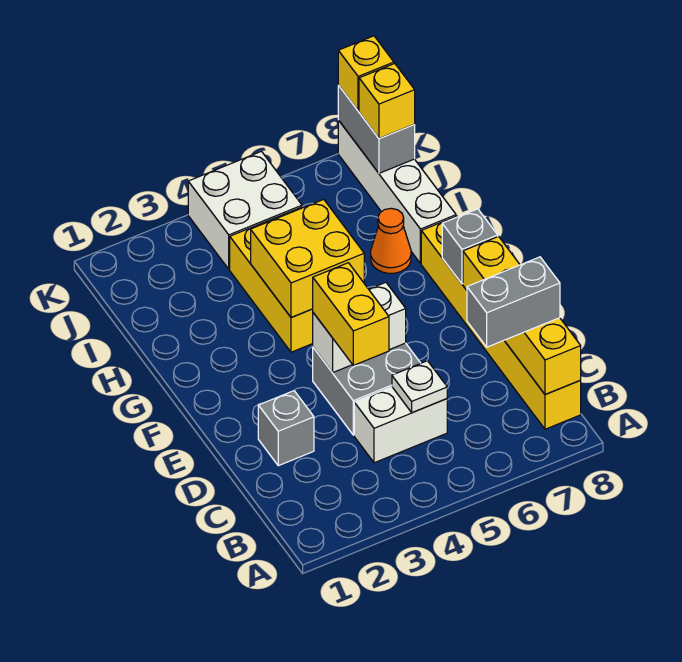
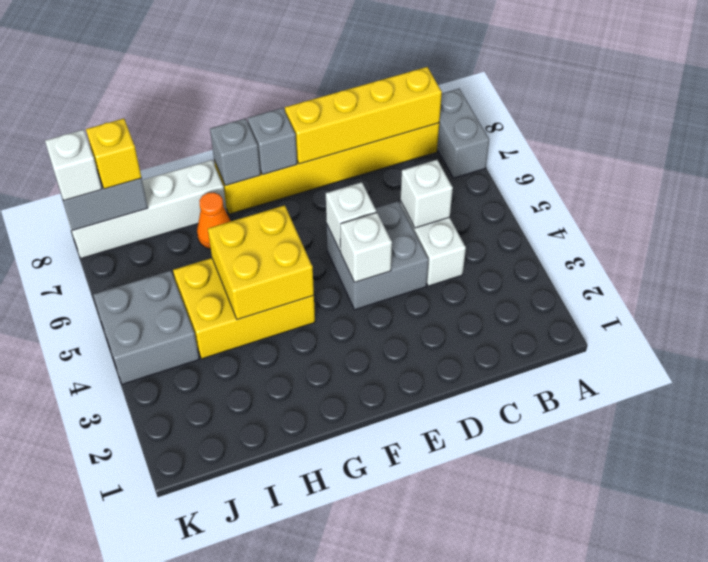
white 1x1 plate [392,361,447,413] -> white 1x1 brick [400,160,453,228]
grey 1x2 brick [467,257,560,347] -> grey 1x2 brick moved to [437,89,489,178]
grey 1x1 brick [258,391,314,466] -> grey 1x1 brick moved to [210,118,260,186]
yellow 1x2 brick [313,263,389,365] -> none
white 2x2 brick [188,151,302,269] -> grey 2x2 brick [93,271,199,384]
yellow 1x1 brick [338,36,394,111] -> white 1x1 brick [45,130,102,200]

